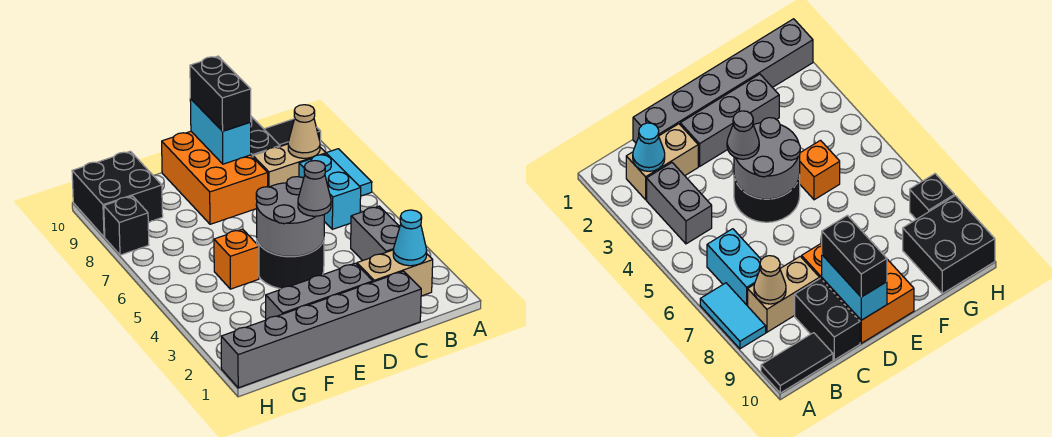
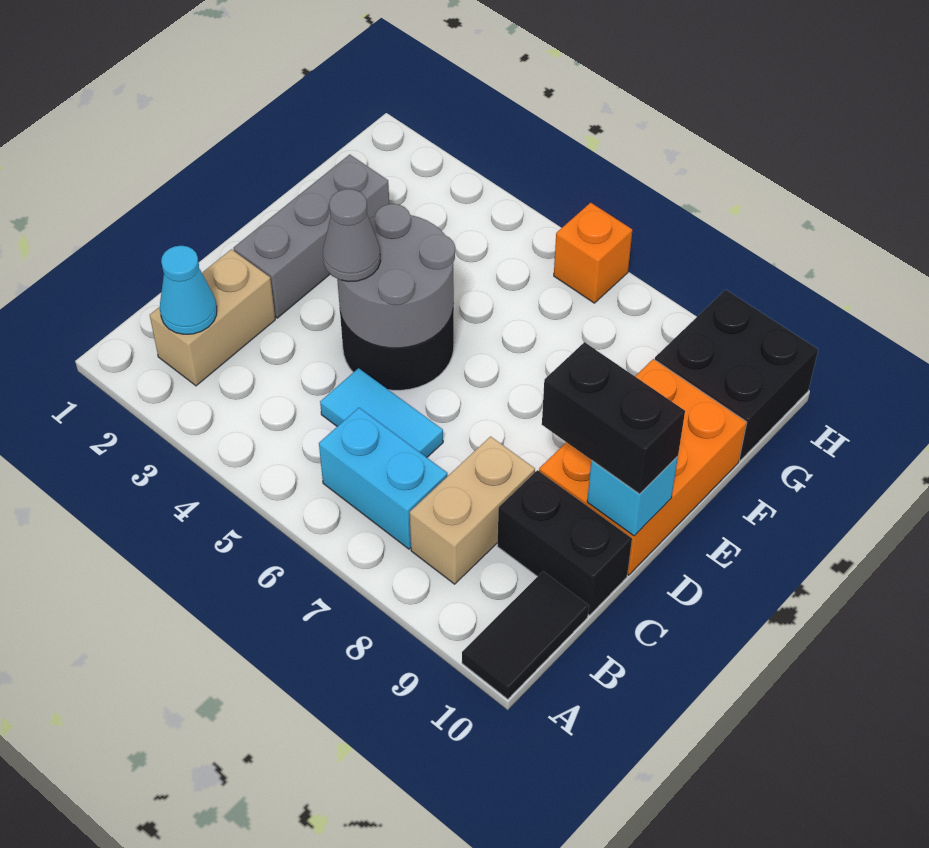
cyan 1x2 tile [326,149,372,196] -> cyan 1x2 tile moved to [320,368,443,457]
grey 1x2 brick [351,206,400,261] -> none
tan 1x1 cone [288,105,320,158] -> none
grey 1x6 brick [221,271,421,388] -> none
orange 2x3 brick [162,131,268,224] -> orange 2x3 brick turned to [539,359,747,575]
cyan 1x2 brick [190,99,251,164] -> cyan 1x1 brick [587,456,678,536]
orange 1x1 brick [214,229,259,289] -> orange 1x1 brick moved to [554,203,632,303]
black 1x1 brick [104,196,149,255] -> none

